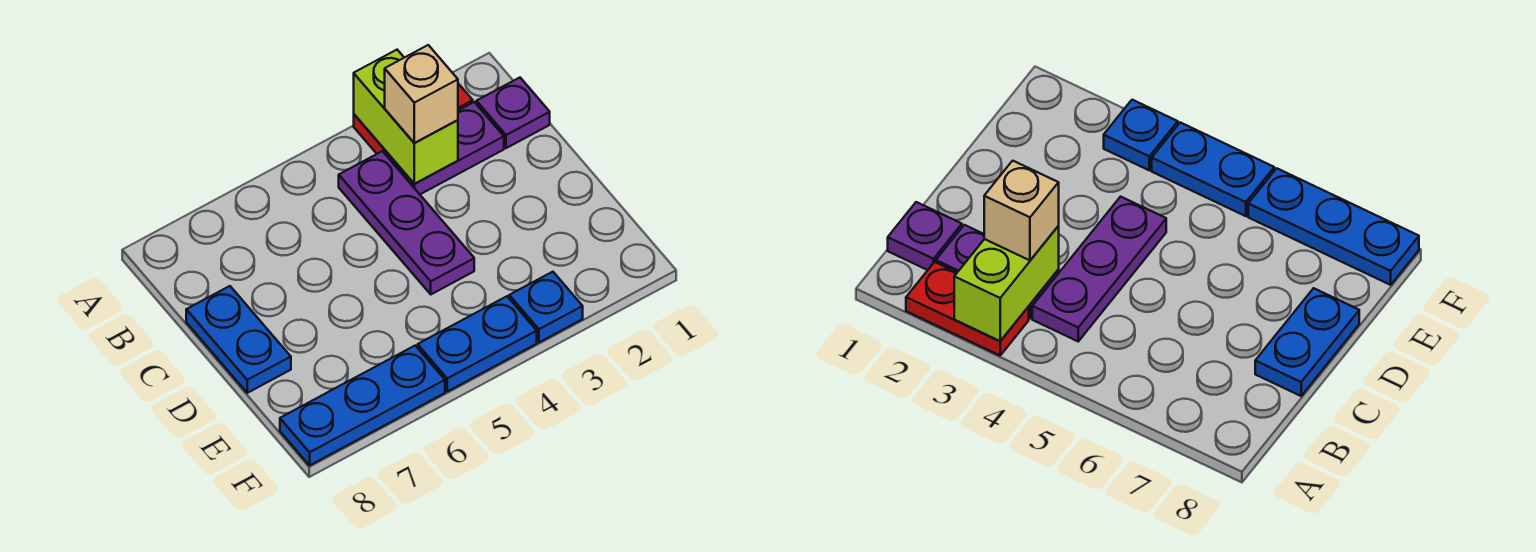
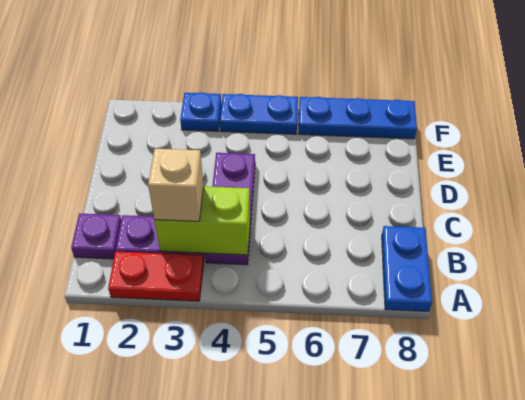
lime 1x2 brick [354,50,458,184] -> lime 1x2 brick turned to [155,186,250,255]
blue 1x2 plate [186,286,291,393] -> blue 1x2 plate moved to [382,226,432,311]

